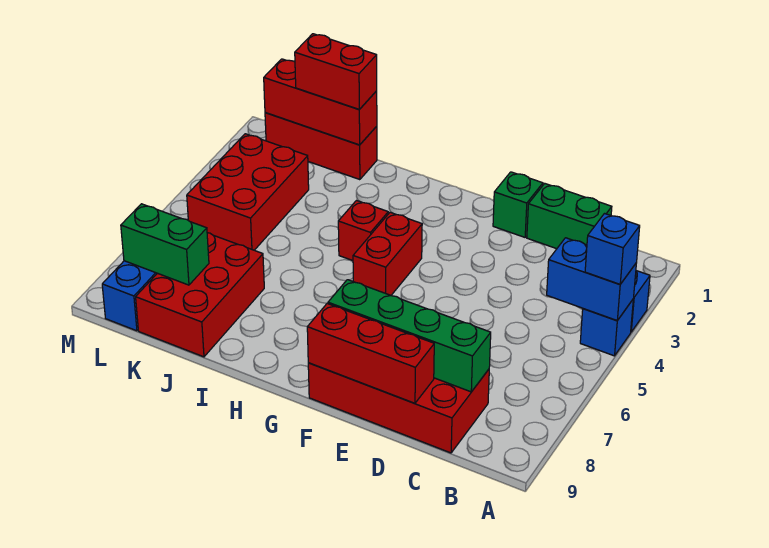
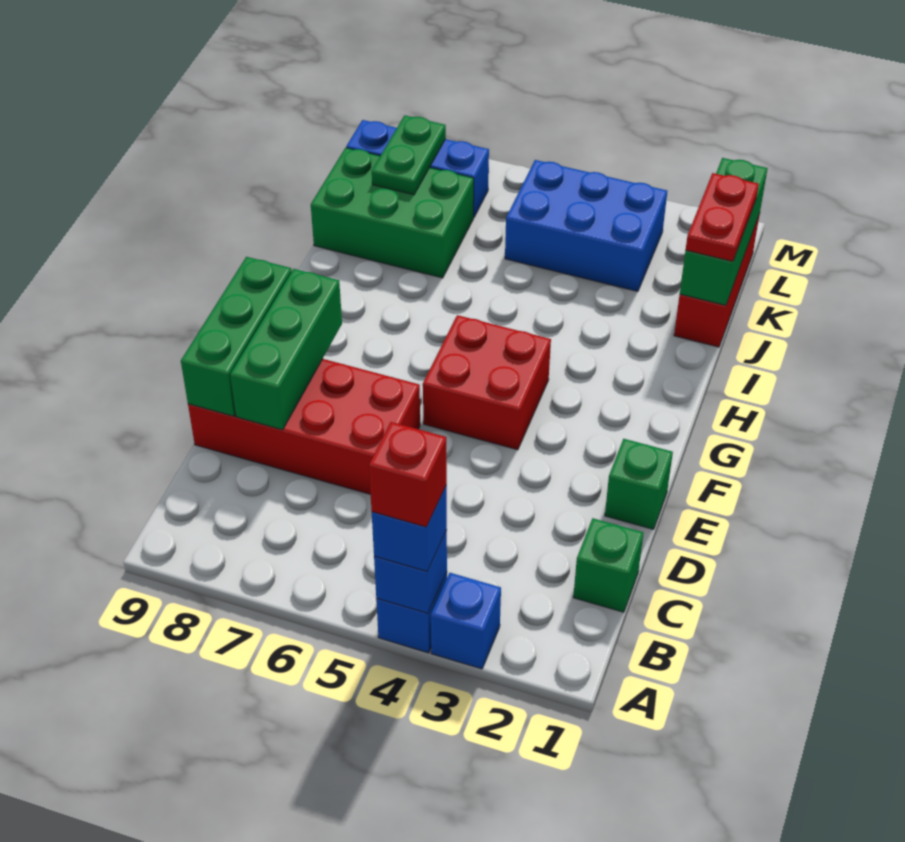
blue 1x2 brick [547,238,636,321] -> blue 1x1 brick [374,530,447,613]
green 1x2 brick [527,184,612,249] -> green 1x1 brick [573,518,643,612]
red 2x4 brick [308,363,489,453] -> red 2x4 brick turned to [188,359,420,494]
green 1x4 brick [328,280,491,392] -> green 1x3 brick [230,269,342,430]
red 1x3 brick [307,304,434,403] -> green 1x3 brick [181,257,292,416]
red 1x2 brick [353,212,422,295] -> red 2x2 brick [423,315,551,450]
red 1x1 brick [338,201,388,261] -> red 1x1 brick moved to [369,422,447,527]
red 1x3 brick [264,59,377,145] -> green 1x3 brick [680,158,768,305]
red 1x2 brick [295,34,377,109] -> red 1x2 plate [686,173,759,261]
red 2x3 brick [136,233,264,357] -> green 2x3 brick [311,148,474,278]
red 2x3 brick [187,134,309,250] -> blue 2x3 brick [505,160,667,291]
green 1x2 brick [121,204,209,285] -> green 1x2 plate [372,115,446,195]

